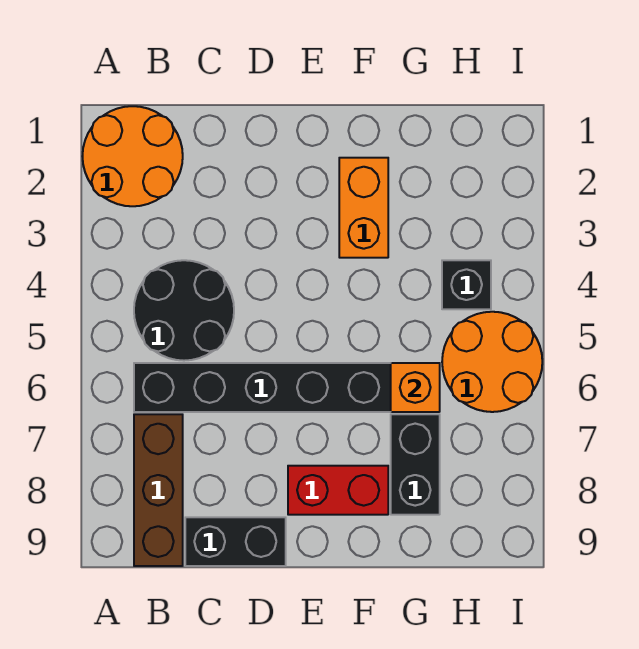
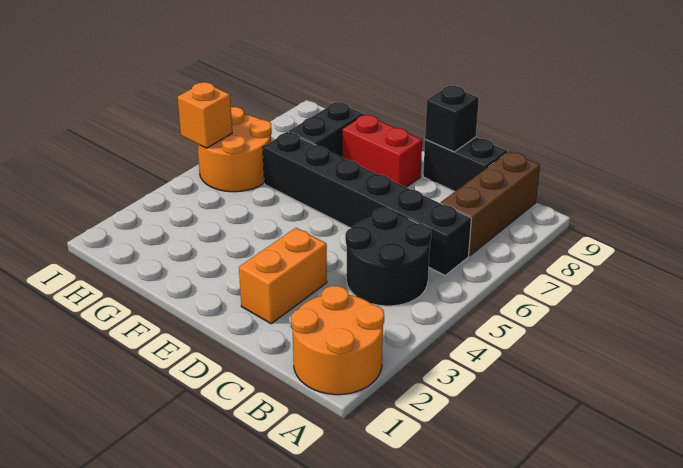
orange 1x2 brick [339,158,388,258] -> orange 1x2 brick moved to [239,228,327,324]
orange 1x1 brick [391,363,440,412] -> orange 1x1 brick moved to [178,82,232,148]
black 1x1 brick [442,260,491,309] -> black 1x1 brick moved to [425,86,479,152]

